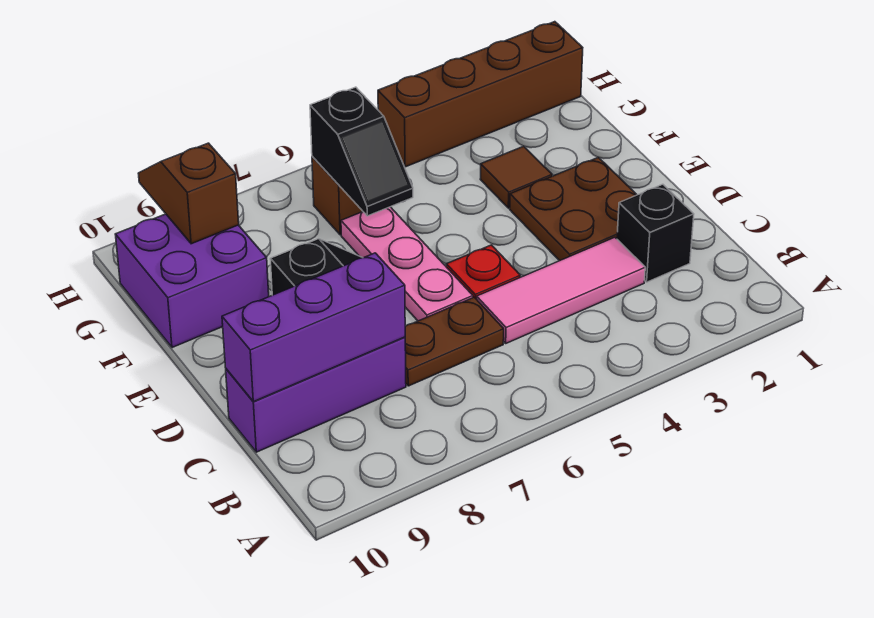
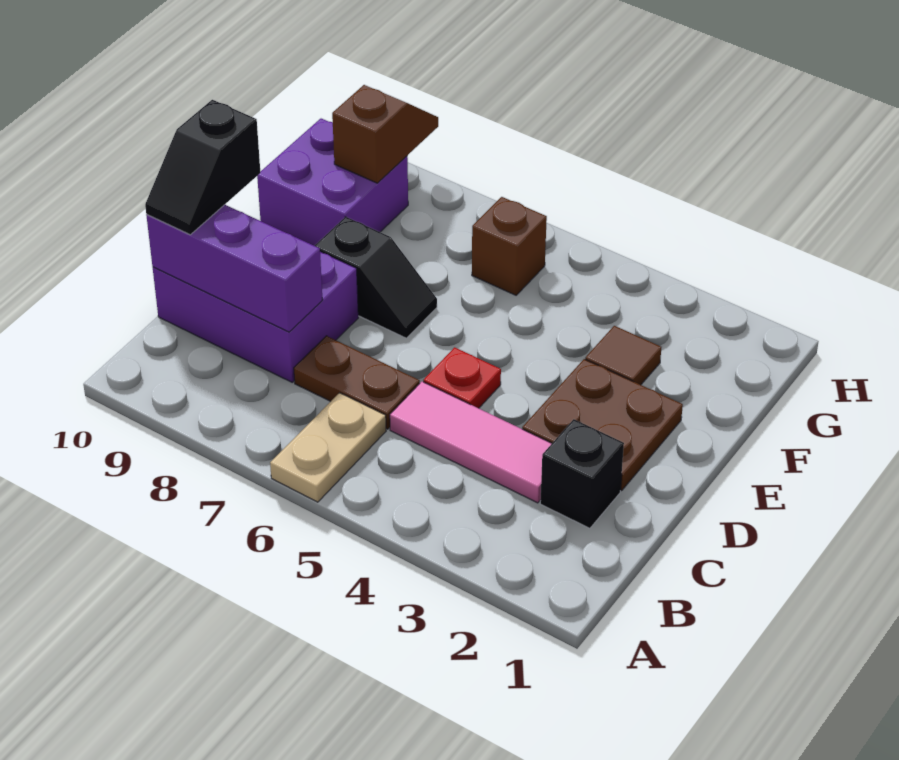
none -> tan 1x2 plate [270,393,386,502]
purple 1x3 brick [226,337,406,452] -> purple 2x3 brick [153,252,358,382]
pink 1x3 plate [341,207,473,321] -> none
black 1x2 slope [310,87,413,216] -> black 1x2 slope moved to [145,100,260,235]
brown 1x4 brick [378,22,583,167] -> none

